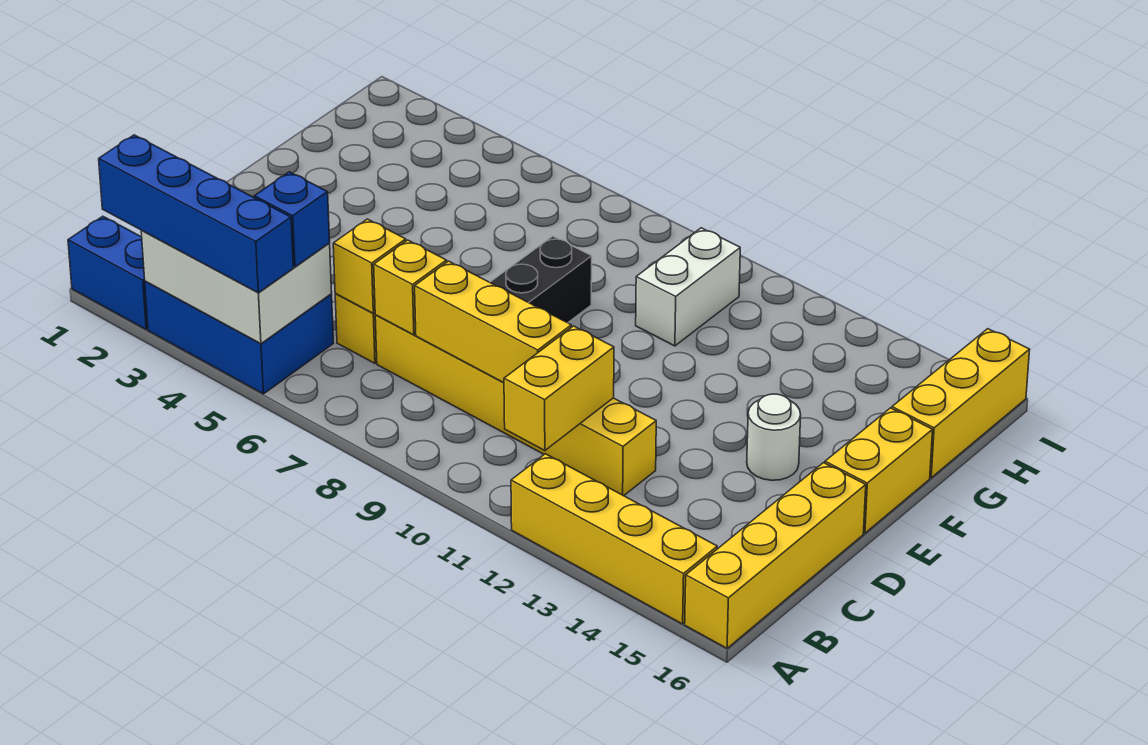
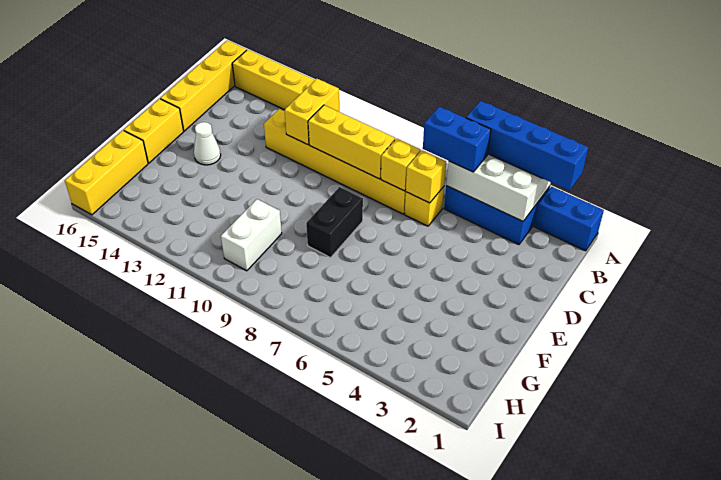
blue 1x1 brick [254,172,330,267] -> blue 1x2 brick [423,107,491,172]
white 1x1 round brick [747,394,801,480] -> white 1x1 cone [194,122,221,165]

